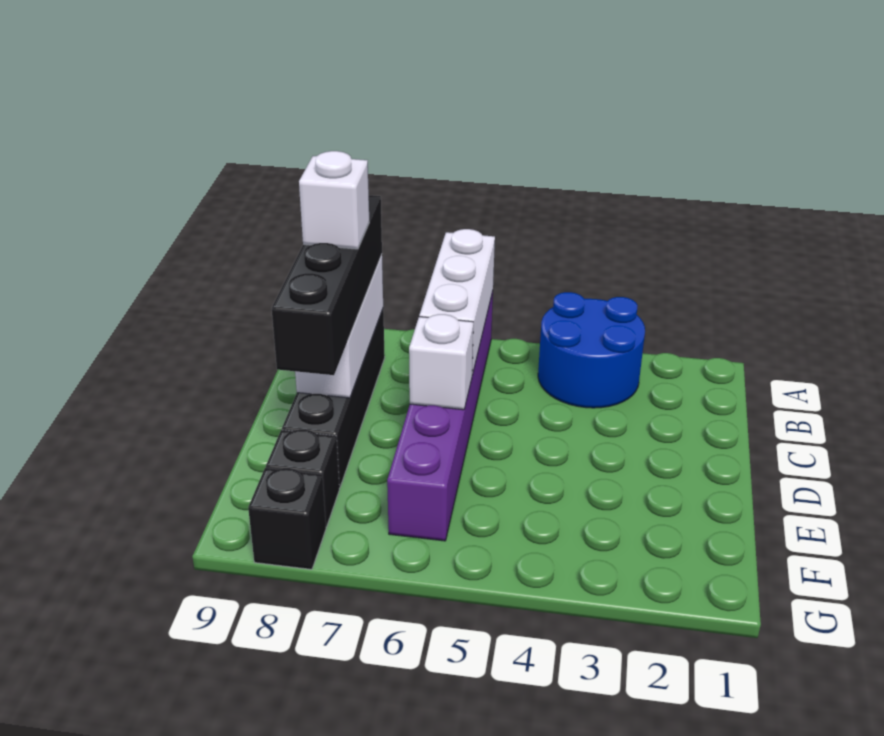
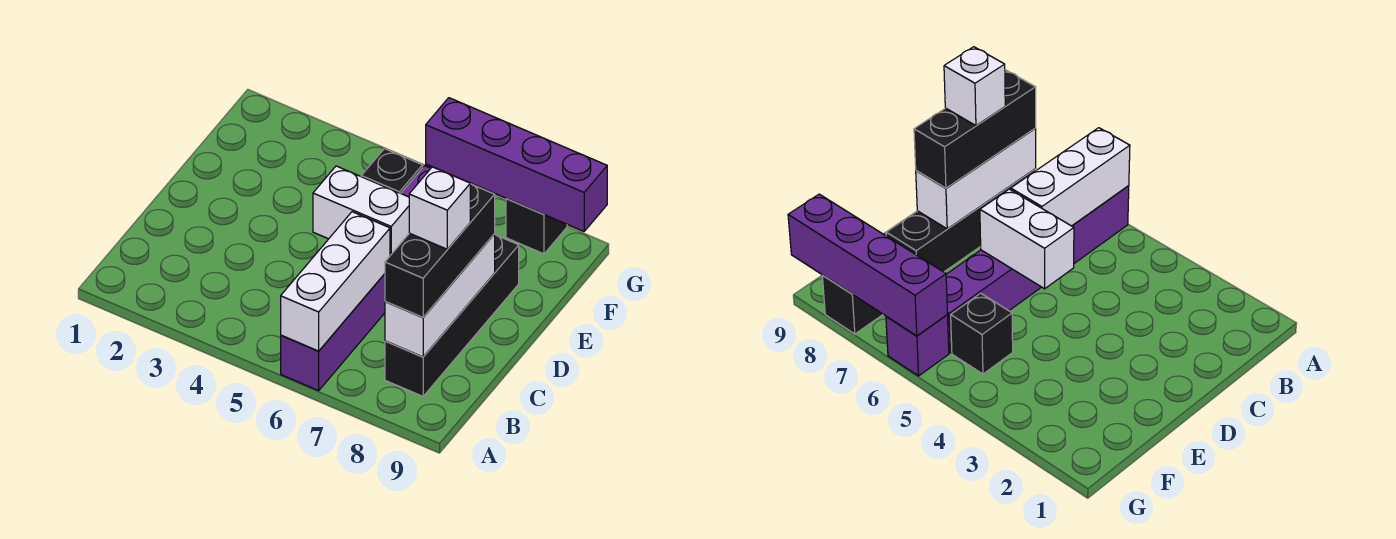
blue 2x2 round brick [538,292,645,408] -> none
black 1x4 brick [272,195,382,375] -> black 1x3 brick [385,184,495,317]
white 1x1 brick [409,314,473,410] -> white 1x2 brick [313,166,409,256]
black 1x1 brick [266,429,339,527] -> black 1x1 brick moved to [361,149,423,193]
none -> purple 1x1 brick [886,315,949,376]
none -> purple 1x4 brick [426,98,607,231]

